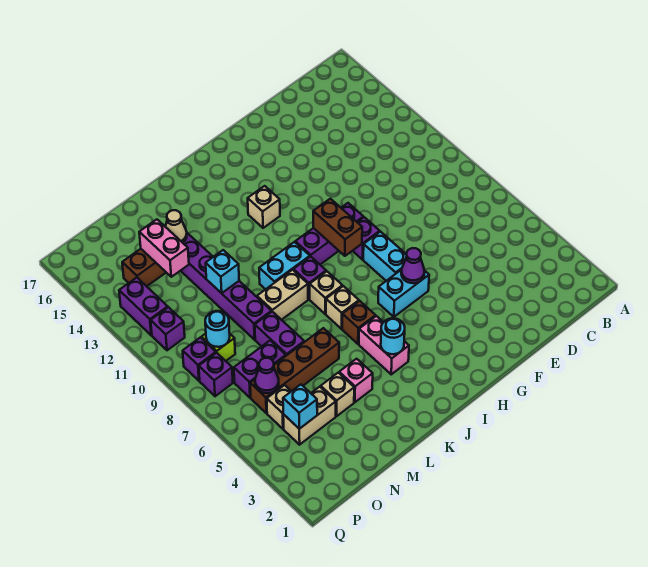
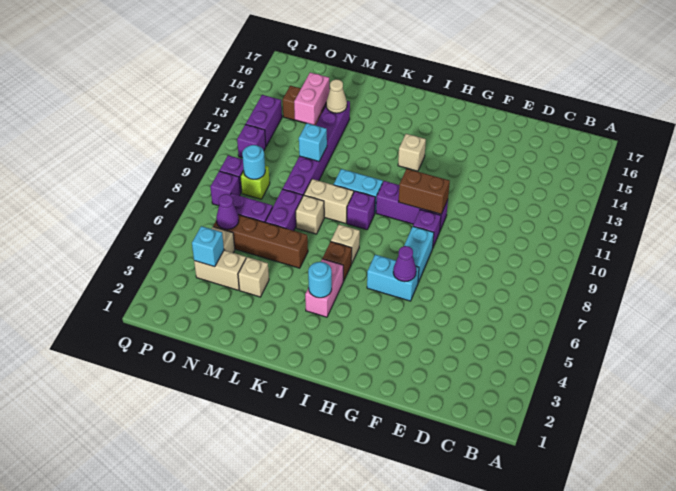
brown 1x2 brick [313,199,362,256] -> brown 1x2 brick turned to [399,169,450,214]
tan 1x1 brick [310,271,342,314] -> tan 1x1 brick moved to [296,195,324,234]
pink 1x1 brick [339,359,373,402] -> none

